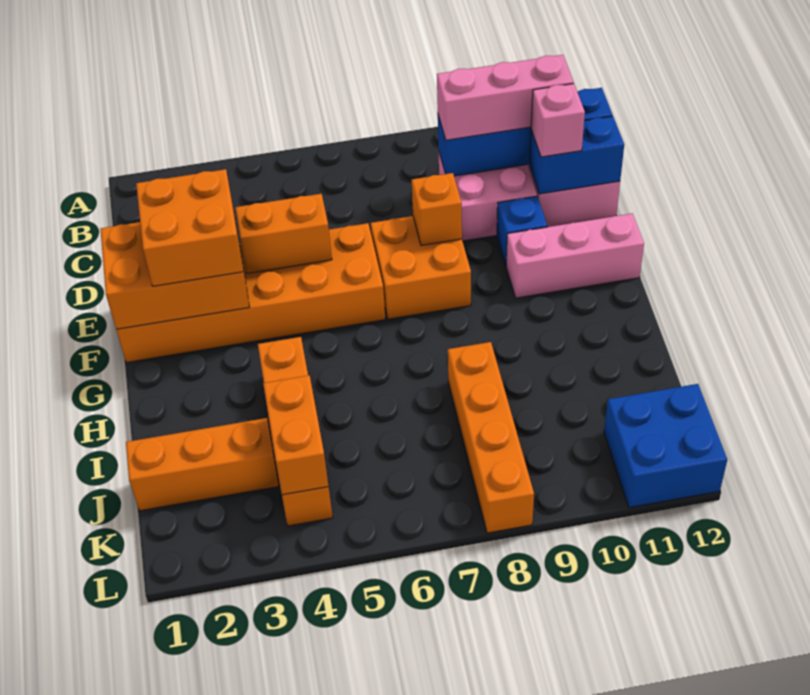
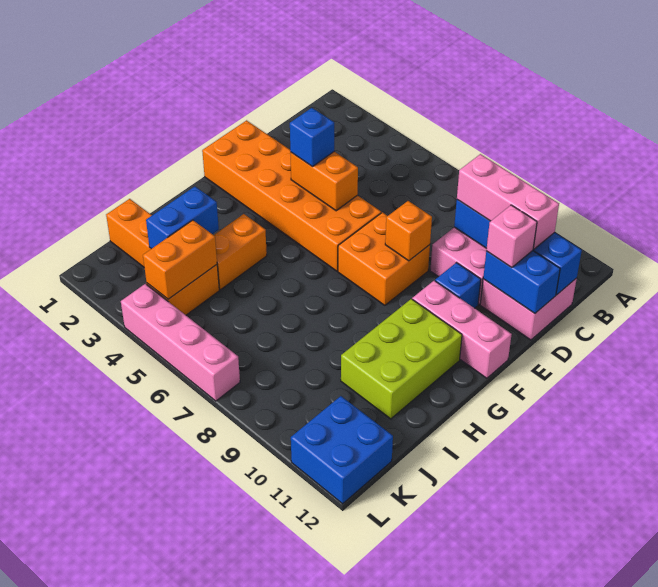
orange 2x3 brick [101,216,249,330] -> none
orange 2x2 brick [136,169,243,286] -> none
none -> blue 1x1 brick [290,108,334,167]
none -> lime 2x3 brick [341,299,462,419]
none -> blue 1x2 brick [146,187,219,249]
orange 1x4 brick [448,342,534,533] -> none
none -> pink 1x4 brick [121,284,240,401]

